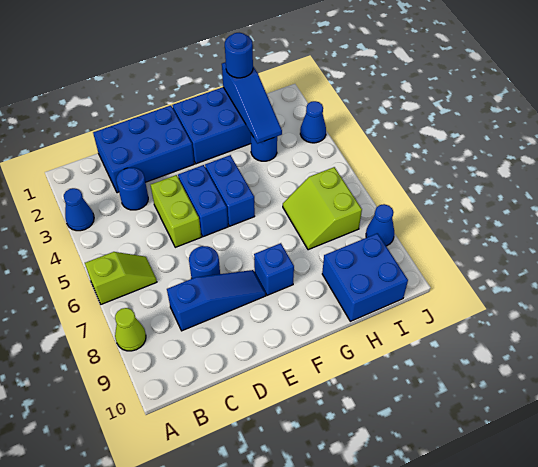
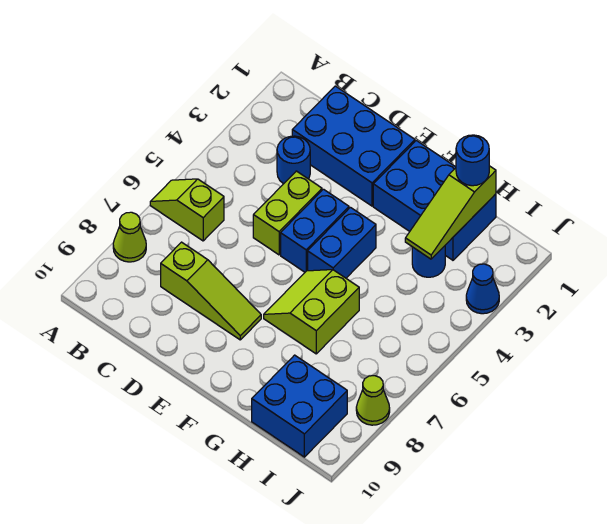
blue 1x1 cone [64,188,94,231] -> none
lime 1x2 slope [85,252,157,304] -> lime 1x2 slope turned to [150,179,224,241]
blue 1x3 slope [167,270,266,331] -> lime 1x3 slope [161,242,261,340]
blue 1x1 round brick [189,246,220,279] -> none
blue 1x1 brick [254,243,294,295] -> none
blue 1x3 slope [222,62,282,144] -> lime 1x3 slope [405,166,496,259]
lime 2x2 slope [283,167,362,250] -> lime 2x2 slope moved to [264,270,359,354]
blue 1x1 cone [366,204,394,246] -> lime 1x1 cone [356,376,390,425]

